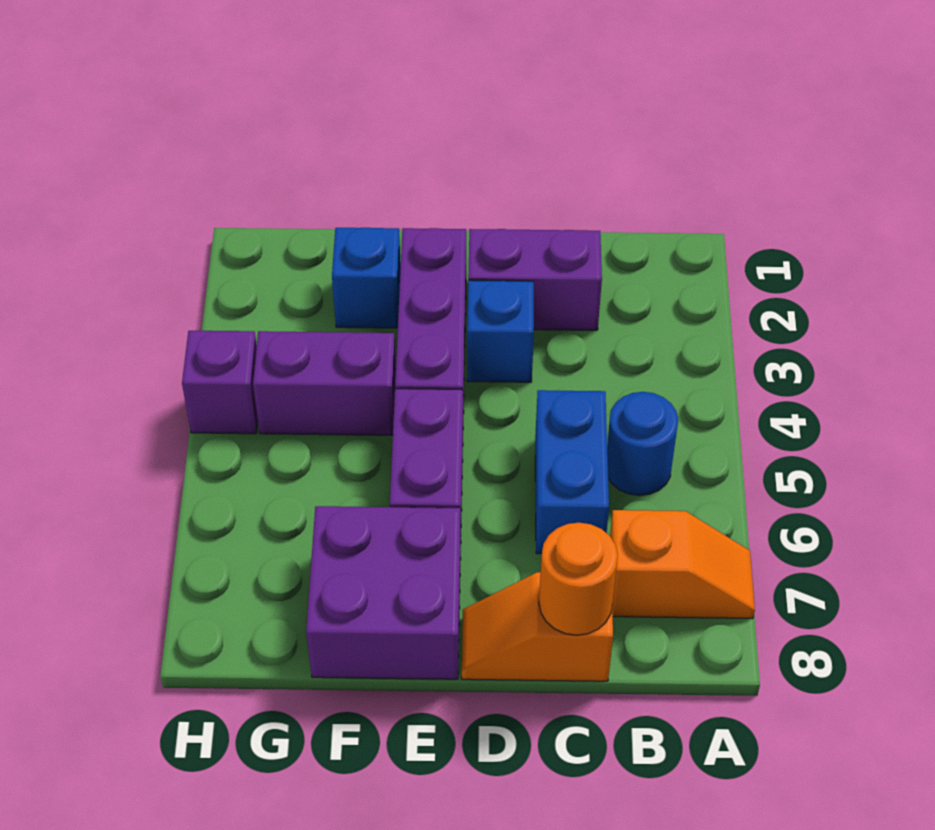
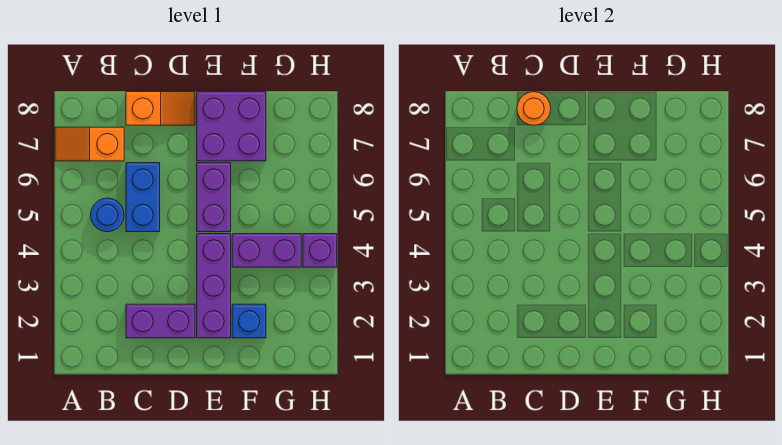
blue 1x1 brick [467,280,534,382] -> none

